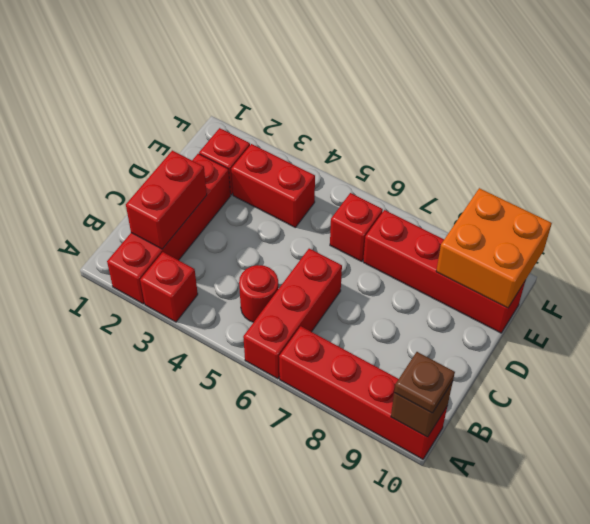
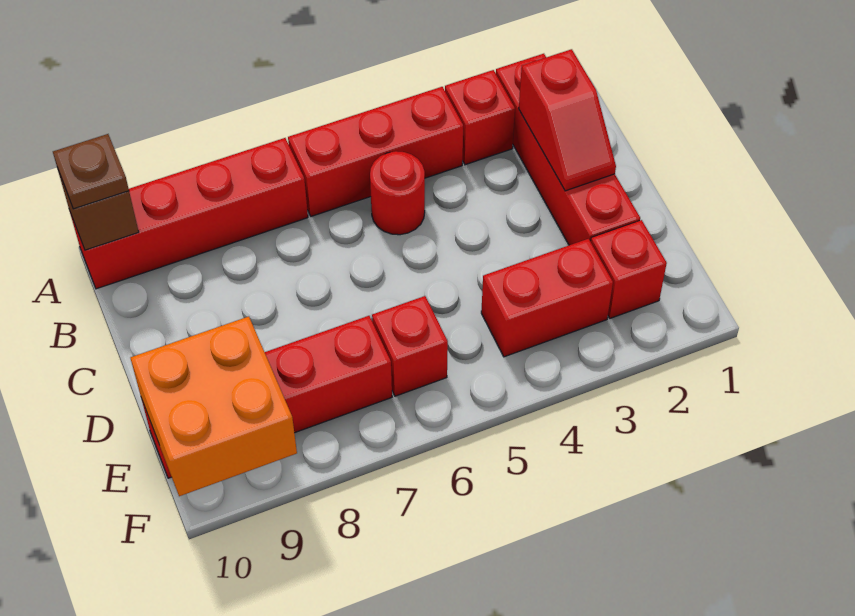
red 1x3 brick [243,249,342,379] -> red 1x3 brick turned to [288,87,463,216]
red 1x2 brick [126,151,207,249] -> red 1x2 slope [519,49,616,191]

